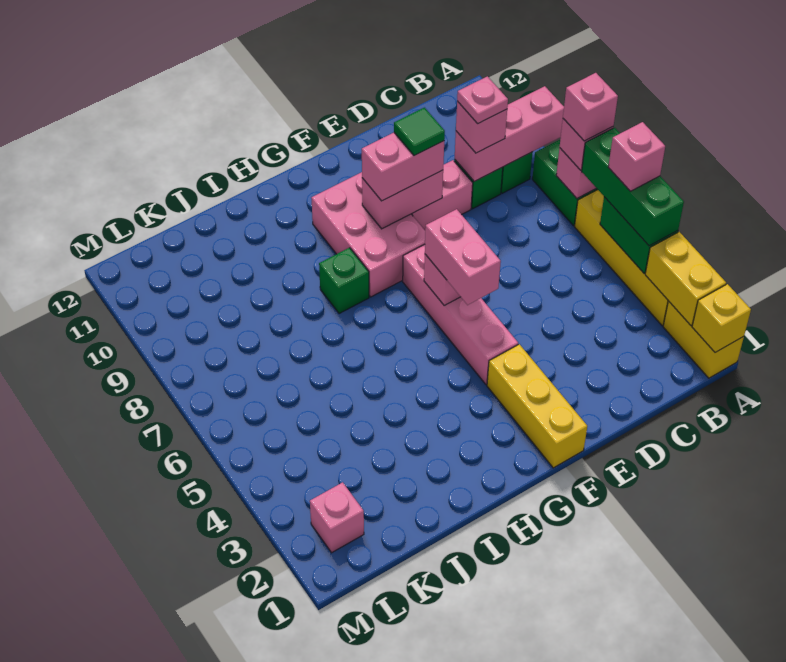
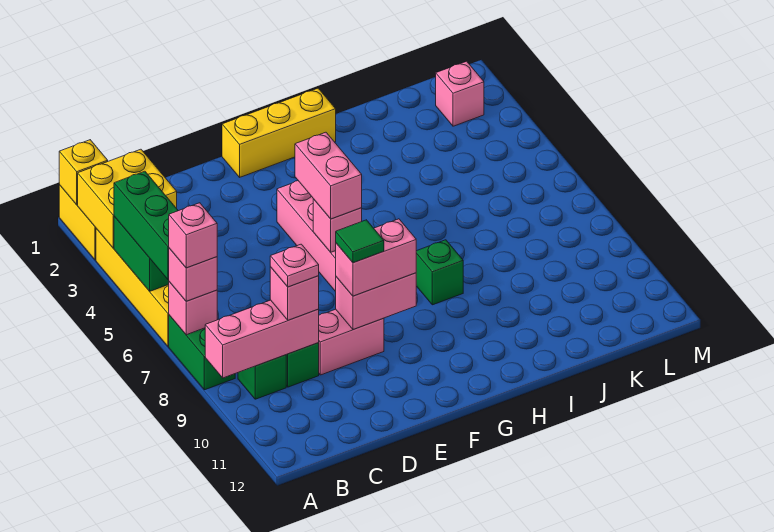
yellow 1x2 brick [645,232,726,326] -> yellow 2x2 brick [78,149,177,248]
pink 1x1 brick [608,122,665,191] -> none
yellow 1x3 brick [487,344,587,468] -> yellow 1x3 brick turned to [222,88,336,177]
pink 2x3 brick [311,172,425,297] -> none

